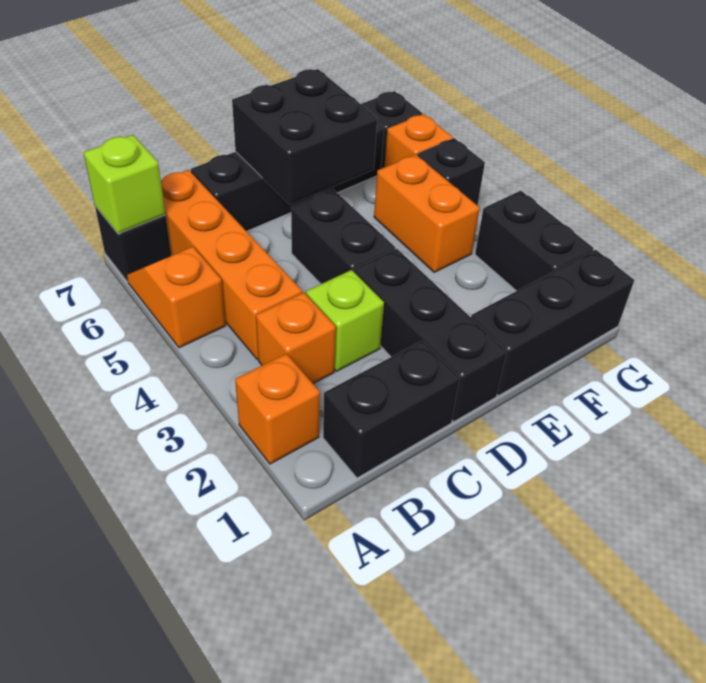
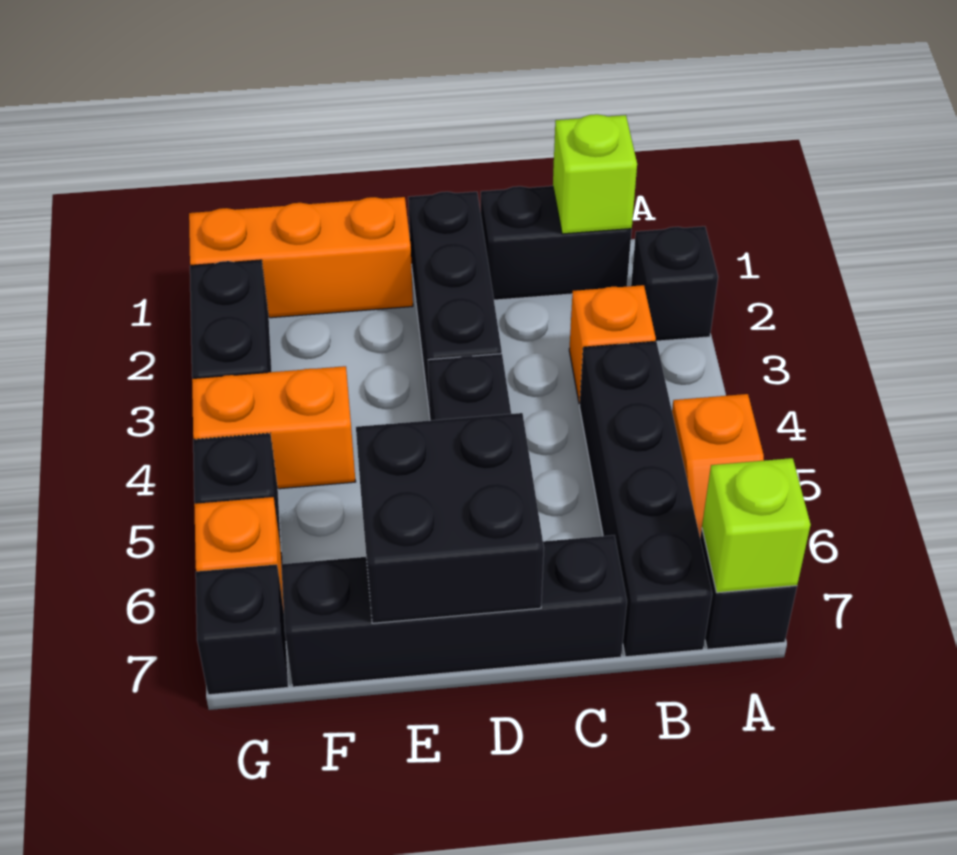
orange 1x1 brick [235,354,320,464] -> black 1x1 brick [631,226,718,341]
orange 1x4 brick [161,170,302,360] -> black 1x4 brick [580,341,712,657]
lime 1x1 brick [306,270,384,371] -> lime 1x1 brick moved to [553,114,637,234]
black 1x3 brick [471,250,634,396] -> orange 1x3 brick [189,197,413,318]
orange 1x2 brick [374,154,480,272] -> orange 1x2 brick turned to [192,366,356,489]

